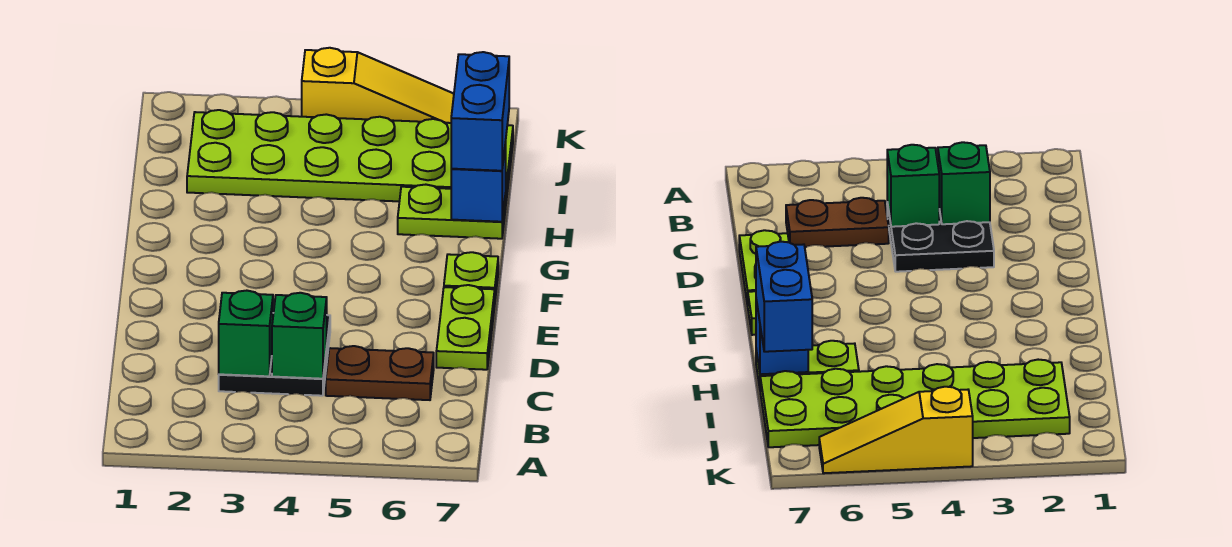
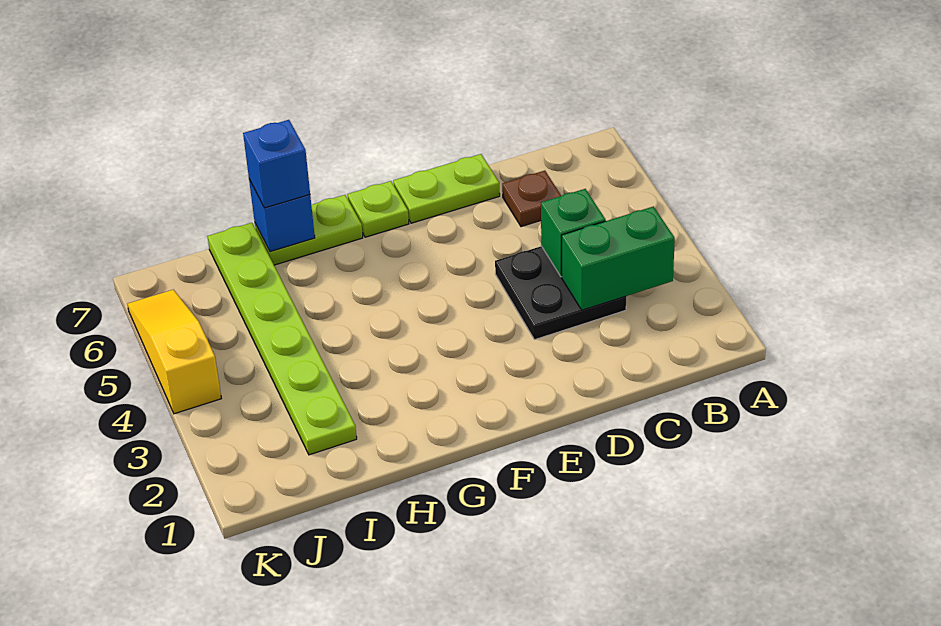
green 1x1 brick [219,291,273,376] -> green 1x2 brick [562,207,675,310]
brown 1x2 plate [326,346,434,400] -> brown 1x1 plate [502,171,561,227]
lime 1x2 plate [398,185,506,239] -> lime 1x2 plate turned to [255,195,363,265]
blue 1x2 brick [451,52,509,171] -> blue 1x1 brick [243,120,310,208]
lime 2x6 plate [187,110,513,201] -> lime 1x6 plate [207,223,357,455]

